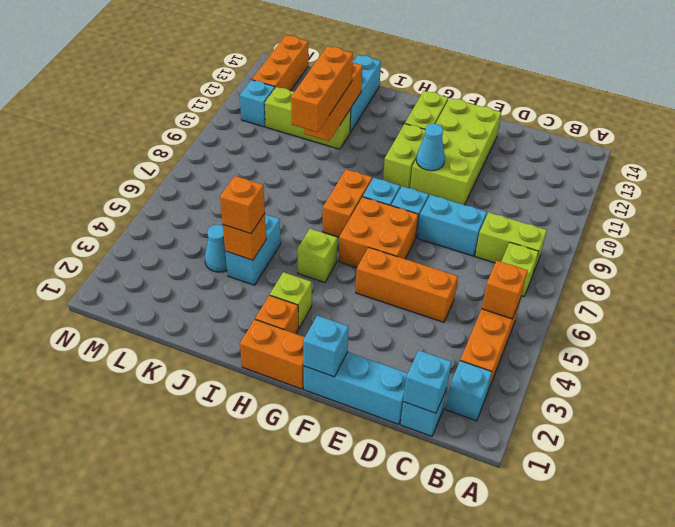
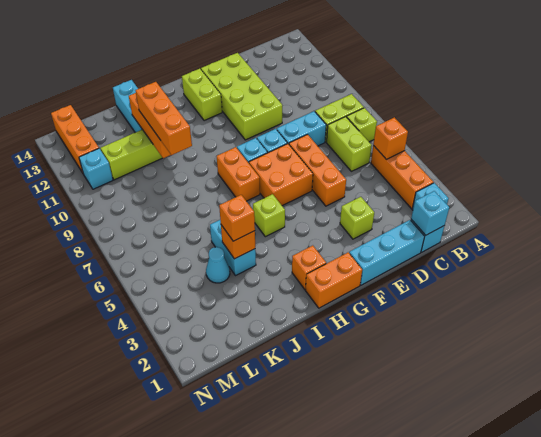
orange 1x3 brick [356,247,458,322] -> orange 1x3 brick turned to [289,135,346,206]
cyan 1x1 brick [303,315,349,377] -> none
cyan 1x1 cone [416,124,445,171] -> none
lime 1x2 brick [383,124,425,188] -> lime 1x2 brick moved to [326,117,372,171]
lime 1x1 brick [270,272,312,328] -> lime 1x1 brick moved to [340,197,374,239]

